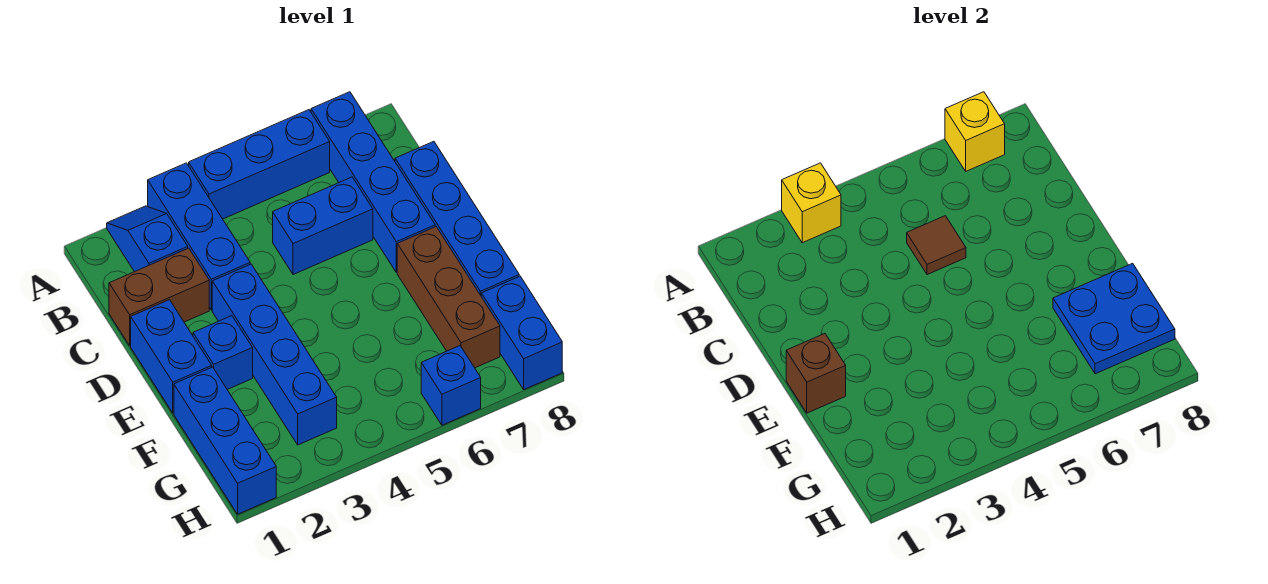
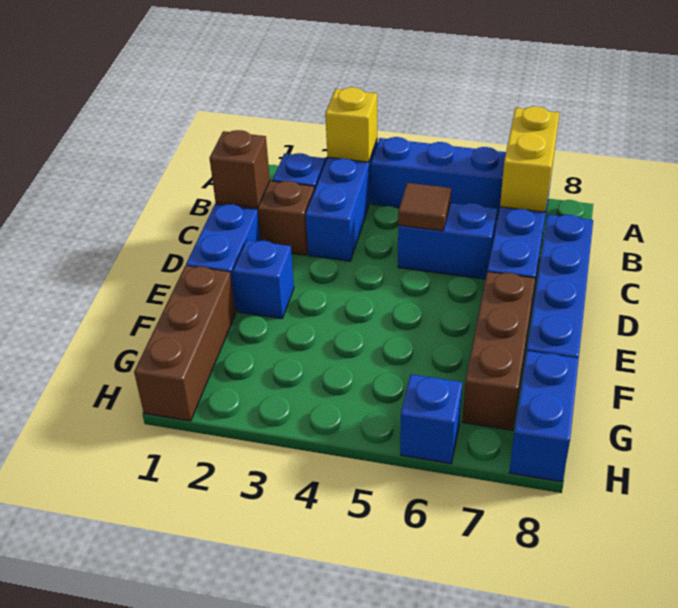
yellow 1x1 brick [945,92,1005,171] -> yellow 1x2 brick [500,106,559,212]
blue 1x4 brick [212,264,337,445] -> none
brown 1x1 brick [786,334,846,413] -> brown 1x1 brick moved to [210,130,270,208]
blue 1x3 brick [174,367,276,514] -> brown 1x3 brick [134,266,236,421]
blue 2x2 plate [1053,263,1175,374] -> none

